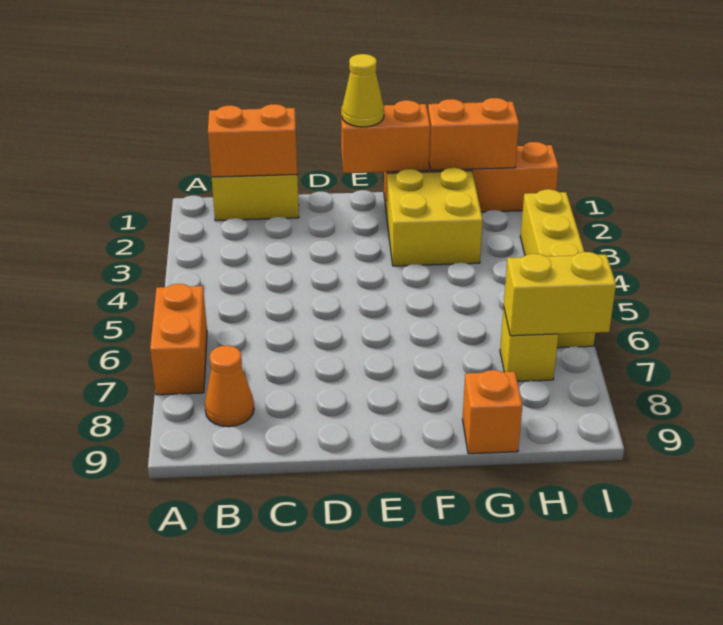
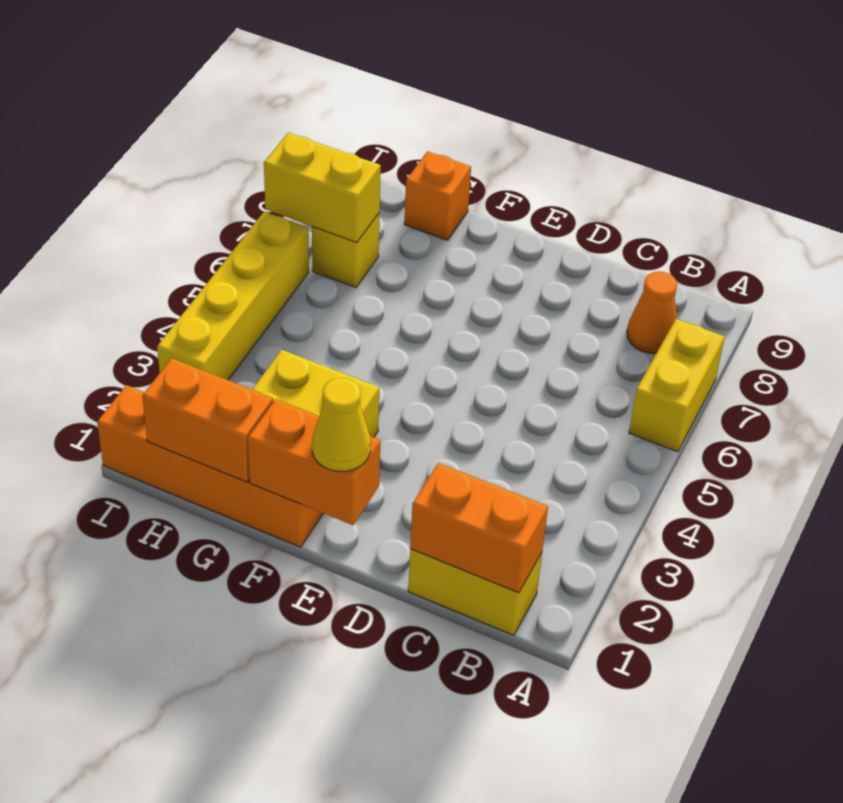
orange 1x2 brick [150,284,207,395] -> yellow 1x2 brick [629,319,725,452]

